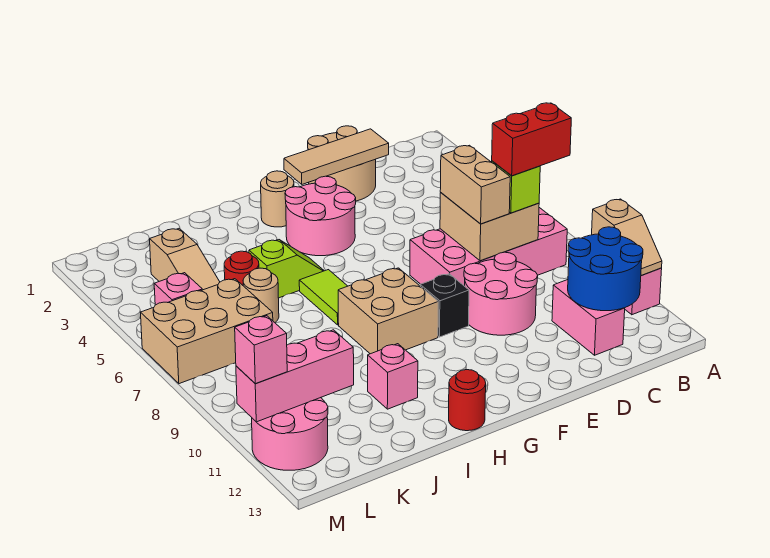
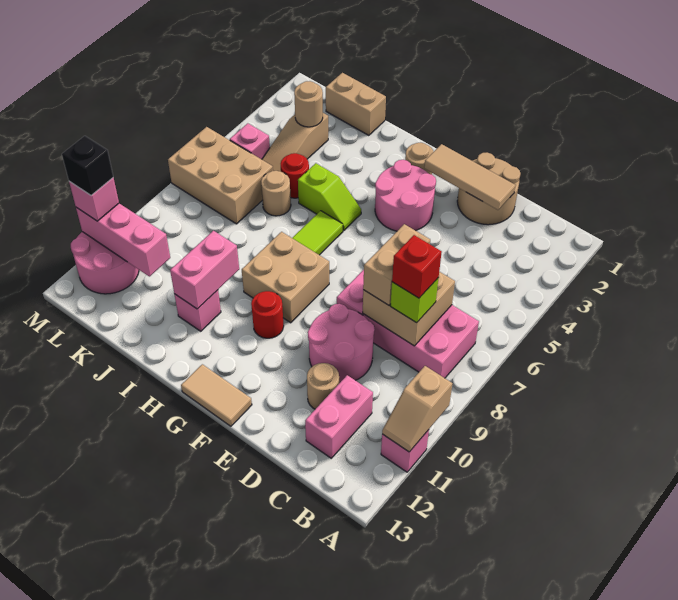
red 1x2 brick [492,103,571,176] -> red 1x1 brick [392,235,442,298]
blue 2x2 round brick [568,227,643,311] -> none
none -> tan 1x1 round brick [307,363,339,409]
black 1x1 brick [420,274,469,337] -> black 1x1 brick moved to [62,136,113,195]
none -> tan 1x2 tile [181,364,252,426]
red 1x1 round brick [449,370,486,431] -> red 1x1 round brick moved to [251,291,284,338]
none -> pink 1x2 brick [170,231,239,309]
none -> tan 1x2 brick [326,73,386,135]
none -> tan 1x1 round brick [294,81,323,127]

